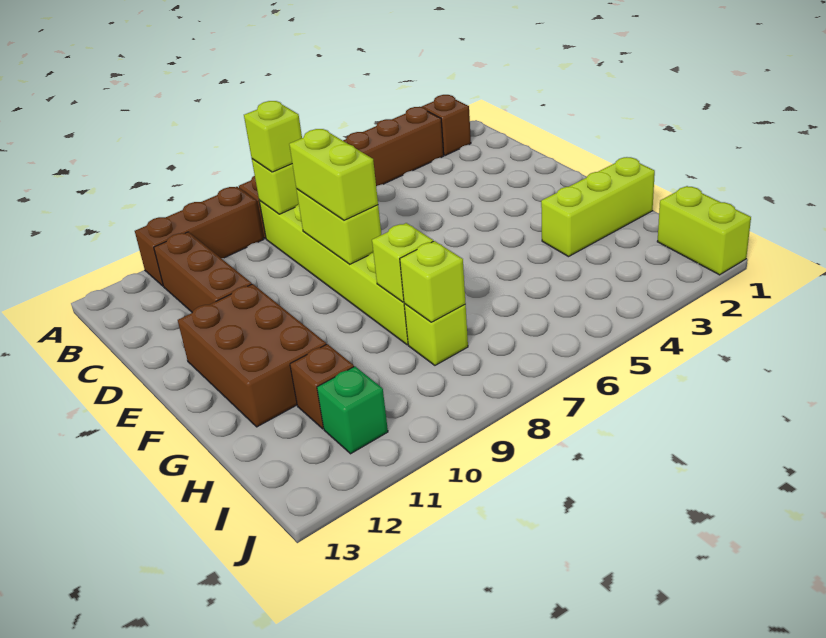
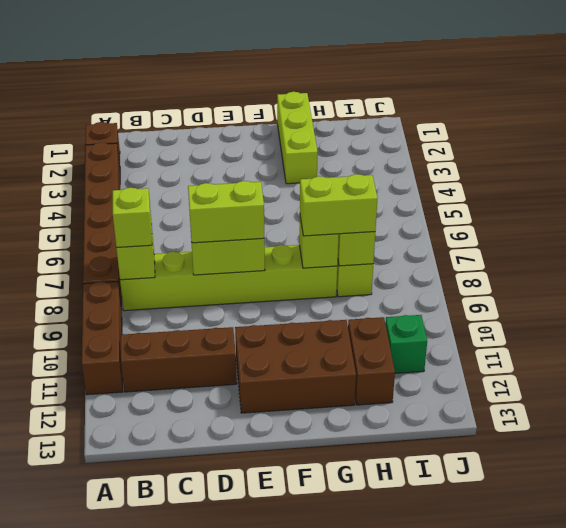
brown 1x1 brick [290,344,354,429] -> brown 1x2 brick [348,317,395,405]
lime 1x2 brick [657,186,751,275] -> lime 1x2 brick moved to [300,174,377,236]

